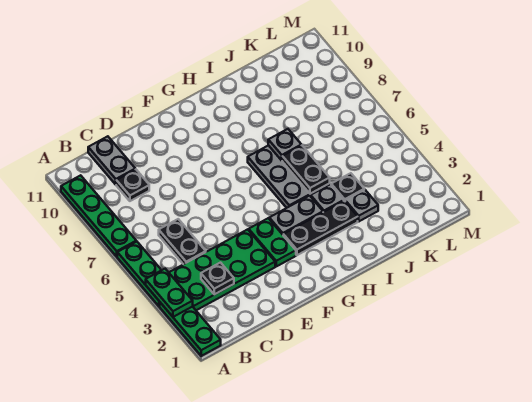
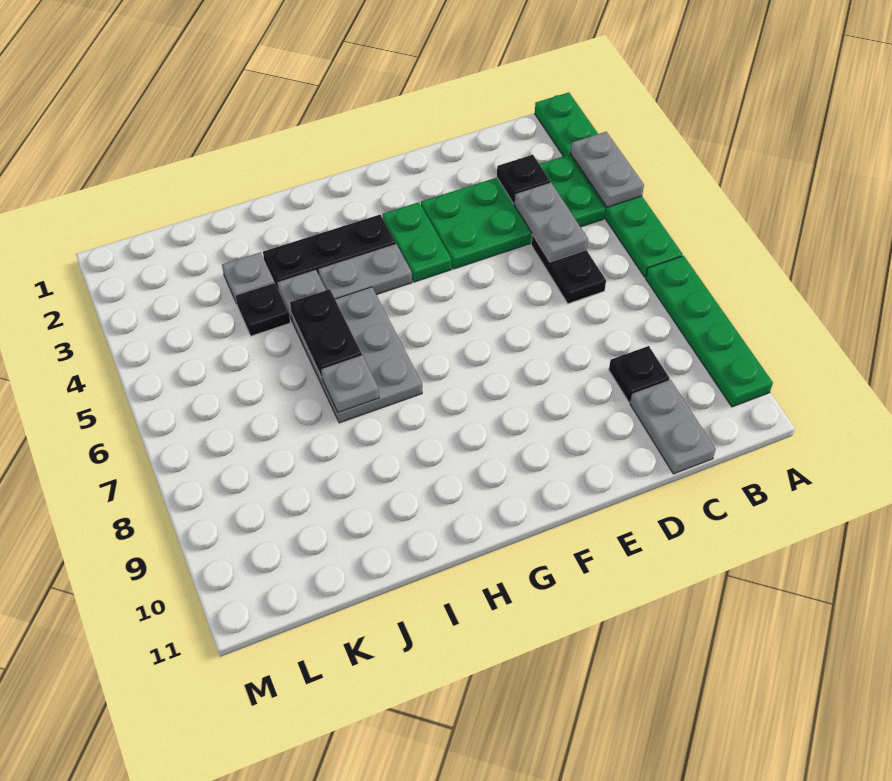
green 1x2 plate [146,269,193,317] -> grey 1x2 plate [571,132,644,207]
none -> grey 1x2 plate [514,182,588,262]

